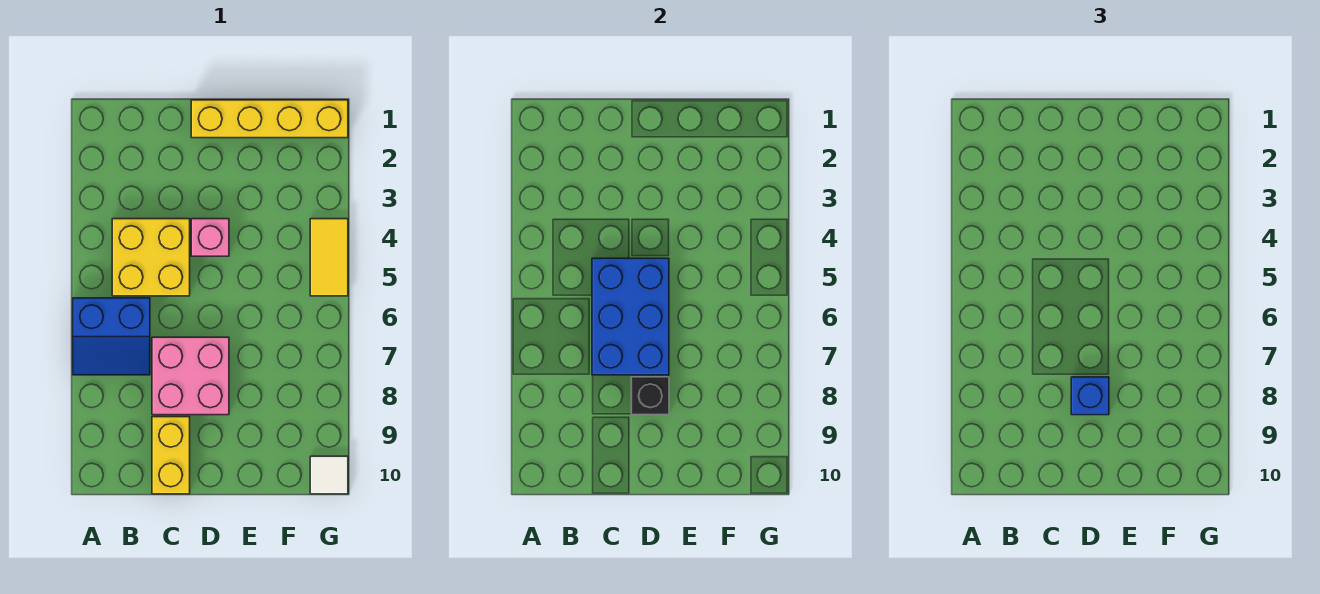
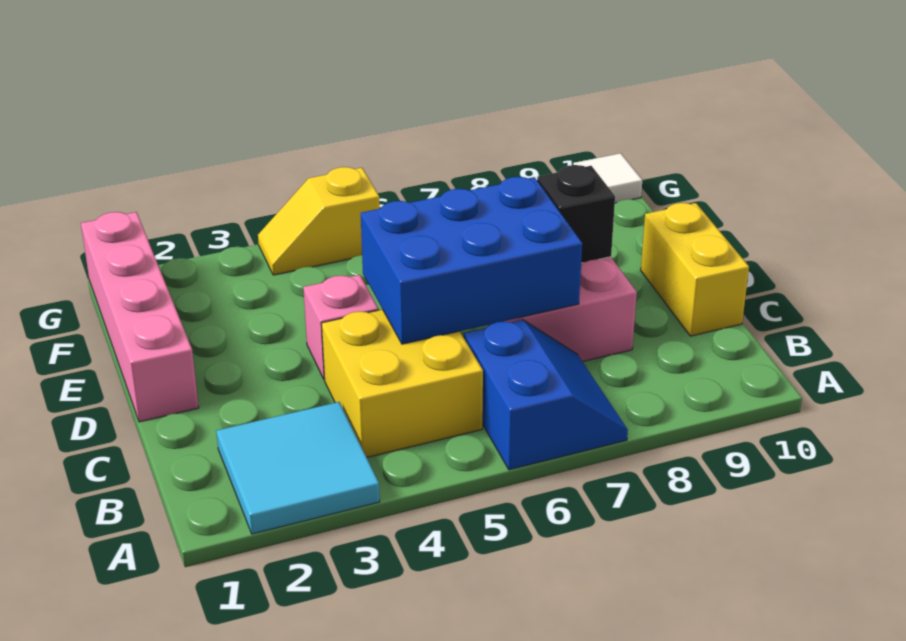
none -> cyan 2x2 tile [216,402,380,534]
yellow 1x2 brick [152,417,190,494] -> yellow 1x2 brick turned to [641,203,749,336]
yellow 1x4 brick [191,100,348,138] -> pink 1x4 brick [81,212,199,422]
blue 1x1 brick [1071,377,1109,415] -> none
yellow 1x2 tile [310,219,348,296] -> yellow 1x2 slope [258,167,380,275]

